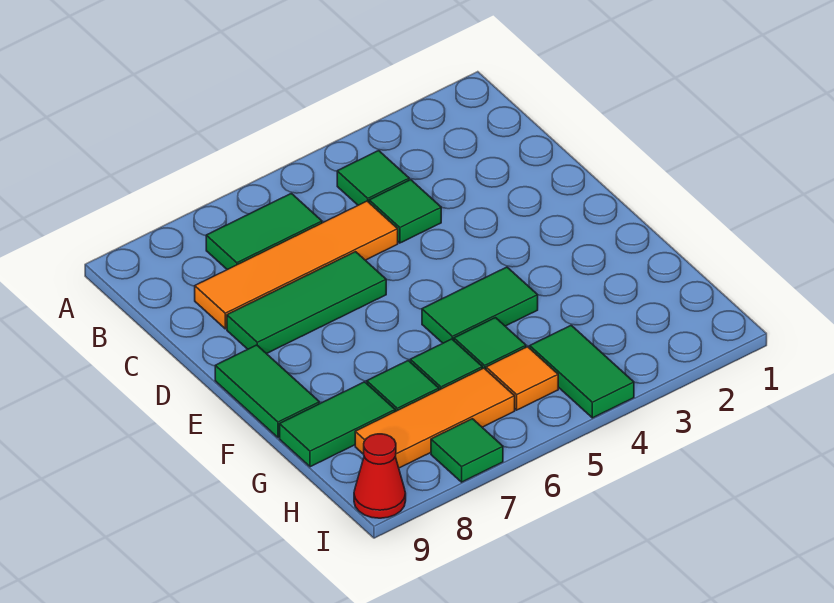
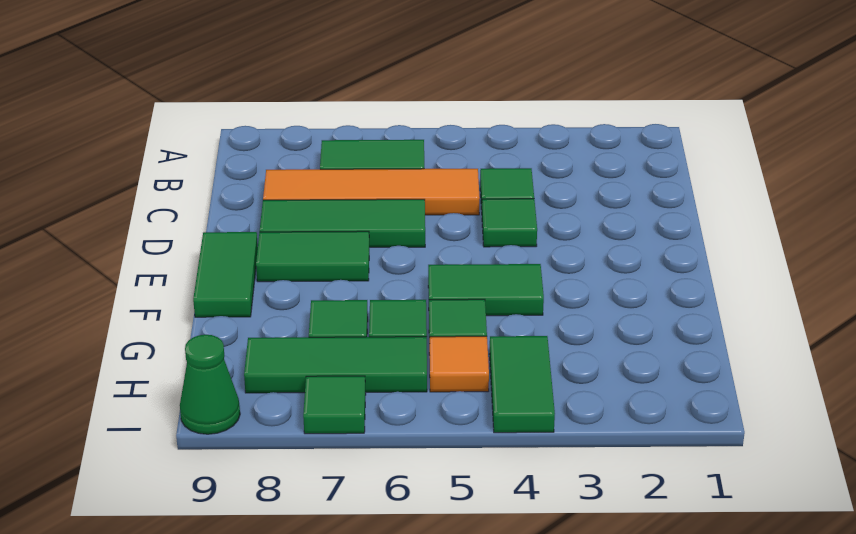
green 1x1 tile [337,151,409,205] -> green 1x1 tile moved to [482,199,537,247]
green 1x2 tile [280,382,395,467] -> green 1x2 tile moved to [256,231,369,282]
orange 1x3 tile [355,368,515,468] -> green 1x3 tile [244,337,427,393]
red 1x1 cone [354,434,406,518] -> green 1x1 cone [180,335,240,434]

